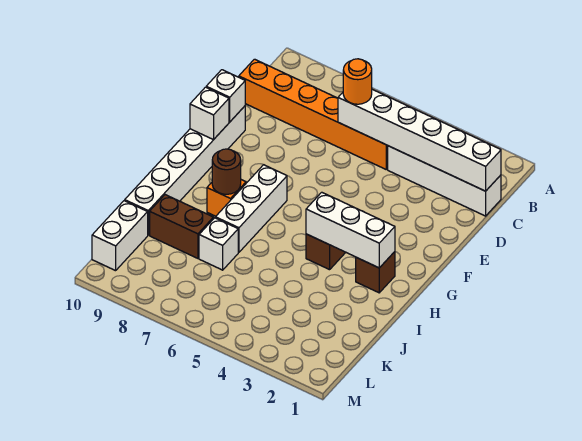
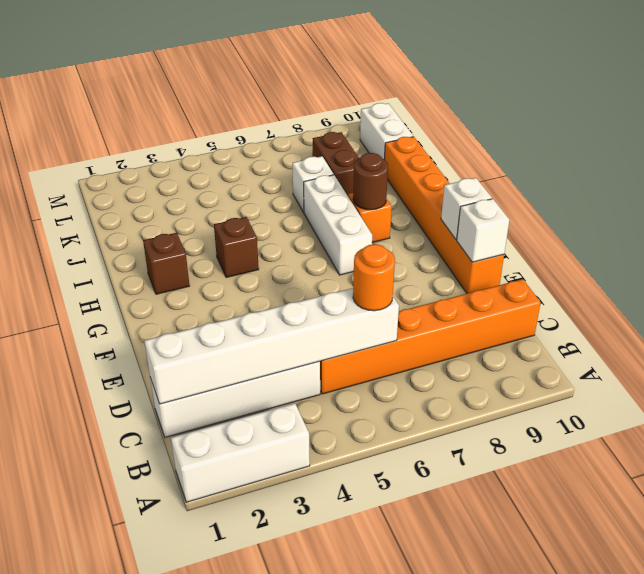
white 1x6 brick [125,106,245,235] -> orange 1x6 brick [385,137,504,293]
white 1x3 brick [306,192,395,268] -> white 1x3 brick moved to [171,403,310,502]
brown 1x2 brick [150,195,213,258] -> brown 1x2 brick turned to [313,132,359,196]

